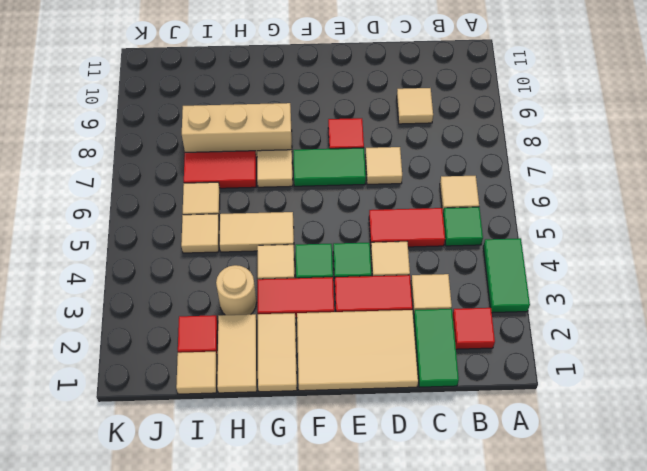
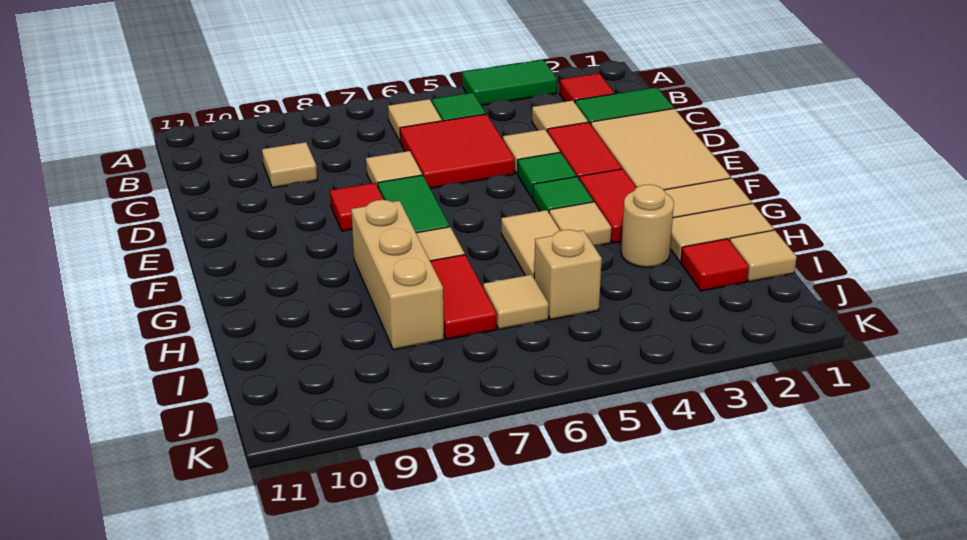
red 1x2 tile [369,208,445,247] -> red 2x2 tile [400,114,515,188]
tan 1x1 tile [181,214,219,253] -> tan 1x1 brick [534,230,602,320]

